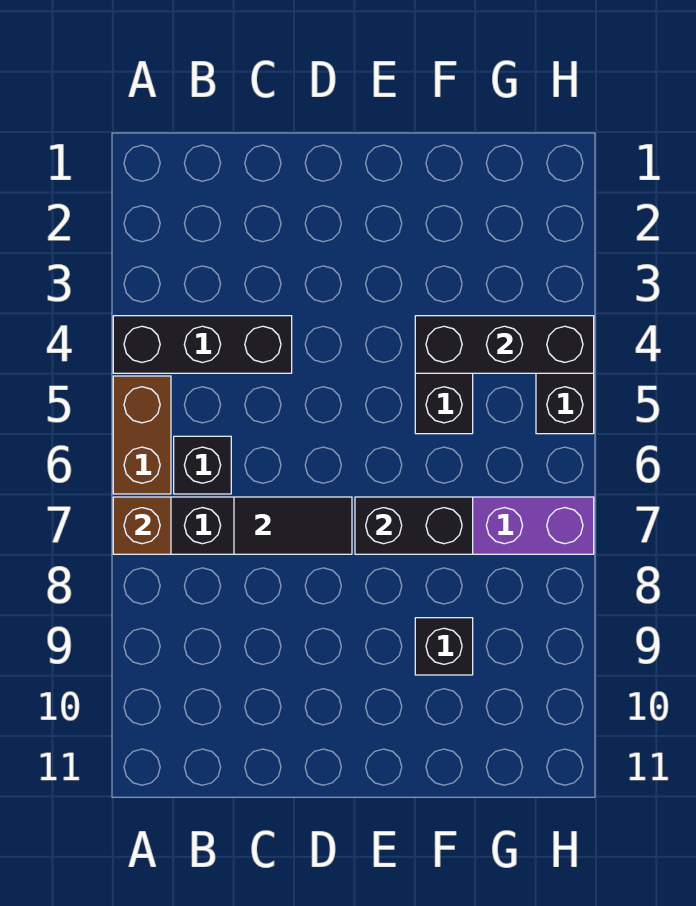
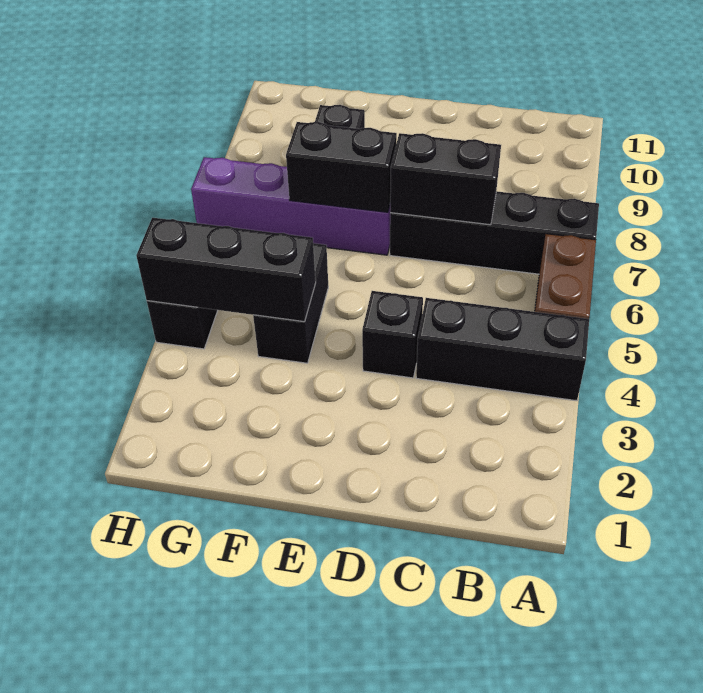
brown 1x1 brick [113,497,171,554] -> none
black 1x1 brick [174,436,231,494] -> black 1x1 brick moved to [362,291,423,378]
black 1x2 tile [234,497,352,554] -> black 1x2 brick [390,133,501,225]

